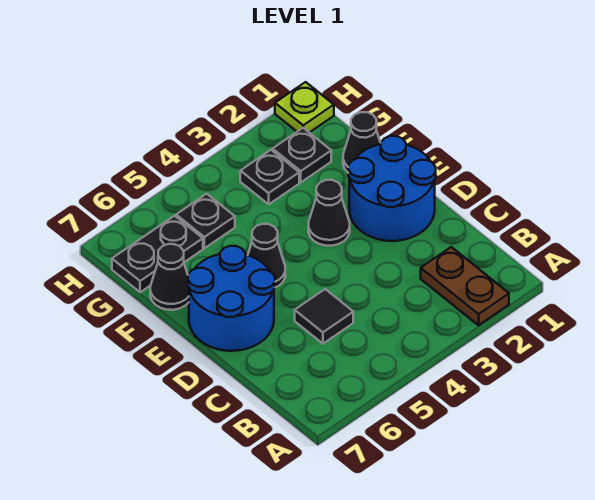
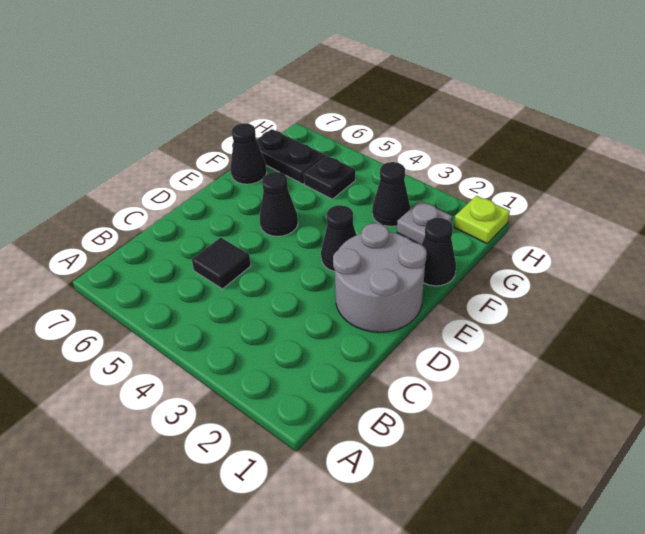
brown 1x2 plate [421,247,509,325] -> none
blue 2x2 round brick [348,136,436,241] -> grey 2x2 round brick [333,223,427,332]
blue 2x2 round brick [188,246,275,351] -> none
black 1x1 plate [273,128,331,182] -> grey 1x1 plate [397,201,452,245]
black 1x1 plate [240,150,299,204] -> black 1x1 cone [372,162,410,226]

